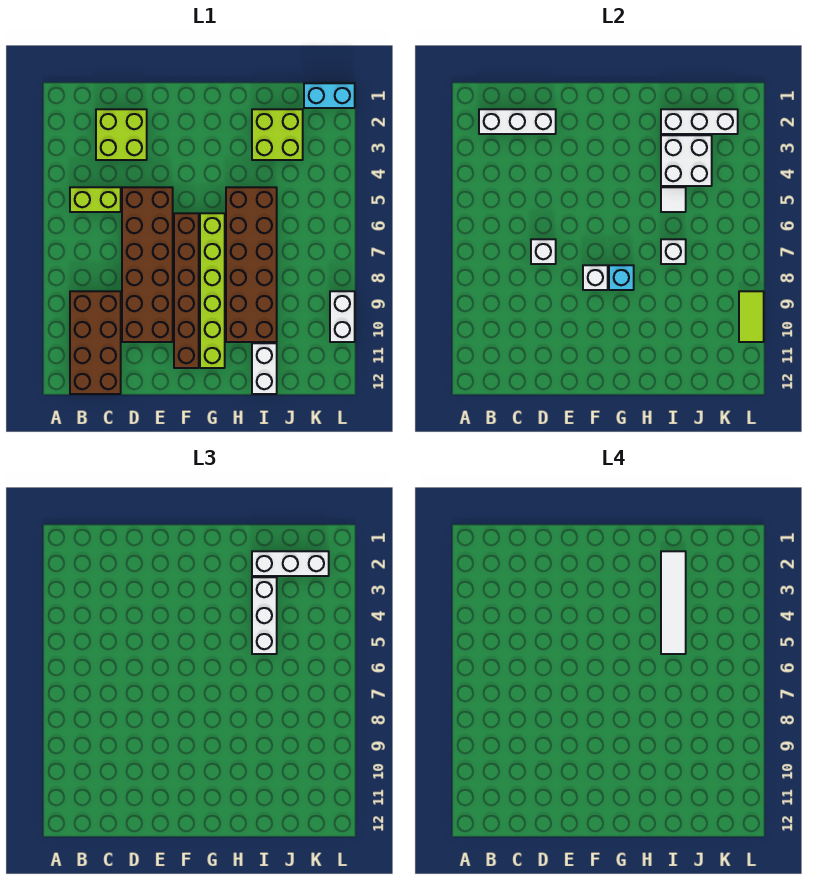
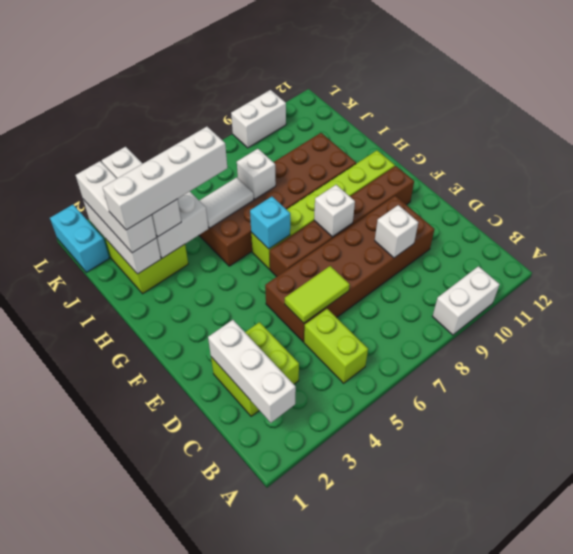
brown 2x4 brick [70,291,121,394] -> none
white 1x1 brick [531,239,556,264] -> white 1x1 brick moved to [375,205,418,258]
cyan 1x1 brick [609,265,634,290] -> cyan 1x1 brick moved to [250,197,290,249]
white 1x4 tile [661,551,686,654] -> white 1x4 brick [103,127,227,230]
white 1x3 brick [252,577,277,654] -> white 1x3 brick turned to [102,147,181,237]
white 1x1 tile [661,187,686,212] -> white 1x2 tile [199,177,254,228]
white 1x2 brick [252,343,277,394] -> white 1x2 brick moved to [432,266,500,335]
lime 1x2 tile [739,291,764,342] -> lime 1x2 tile moved to [285,266,350,323]

